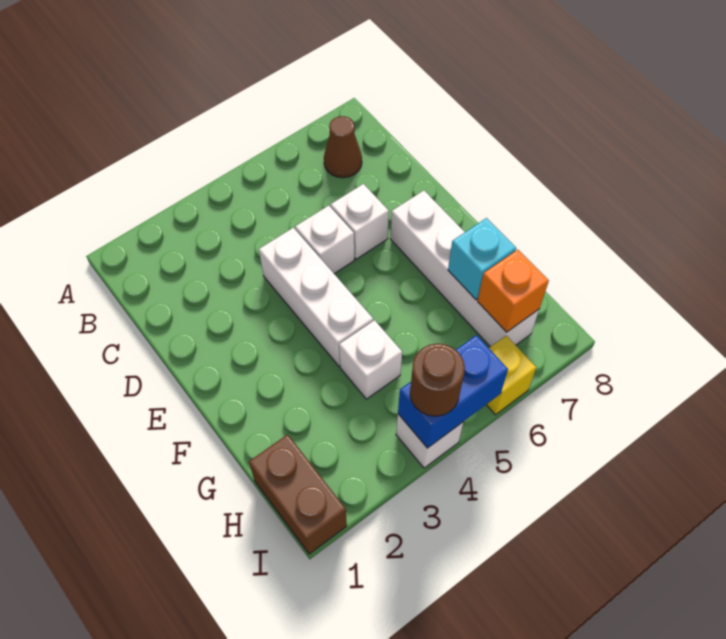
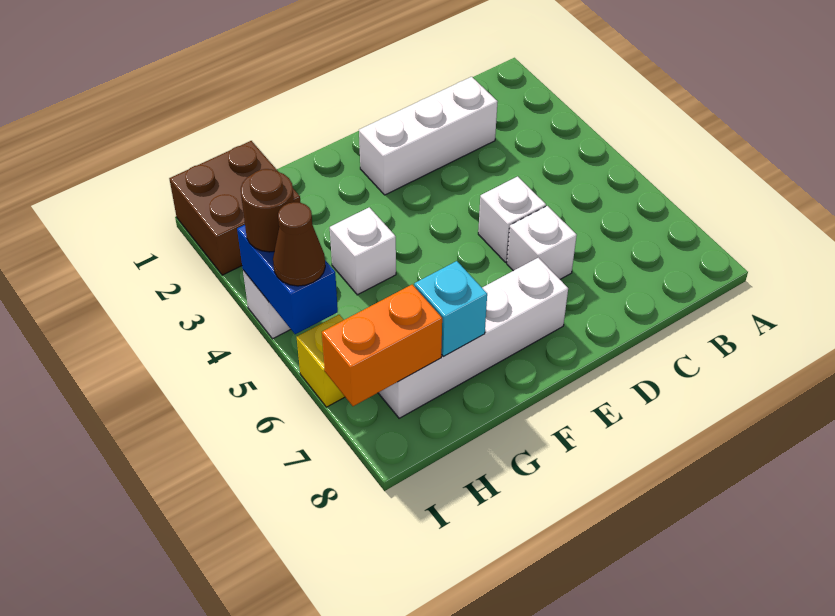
brown 1x1 cone [324,116,362,178] -> brown 1x1 cone moved to [273,202,325,286]
white 1x3 brick [259,228,373,366] -> white 1x3 brick moved to [359,77,498,195]
brown 1x2 brick [249,434,347,554] -> brown 2x2 brick [169,141,301,275]
orange 1x1 brick [478,250,549,332] -> orange 1x2 brick [322,285,442,406]

